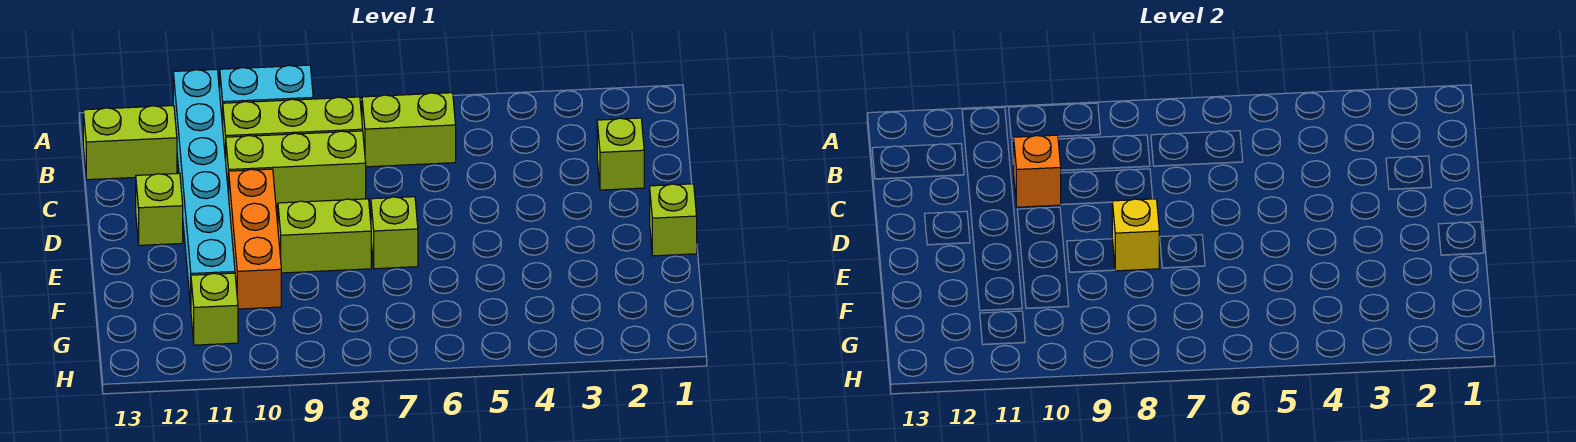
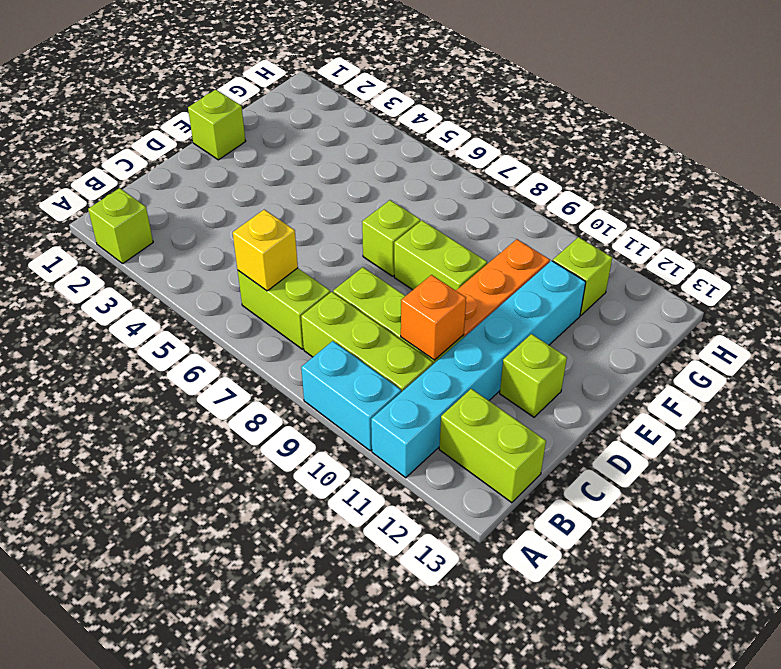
lime 1x1 brick [597,118,644,190] -> lime 1x1 brick moved to [88,188,153,263]
yellow 1x1 brick [1112,199,1159,271] -> yellow 1x1 brick moved to [233,210,298,291]

